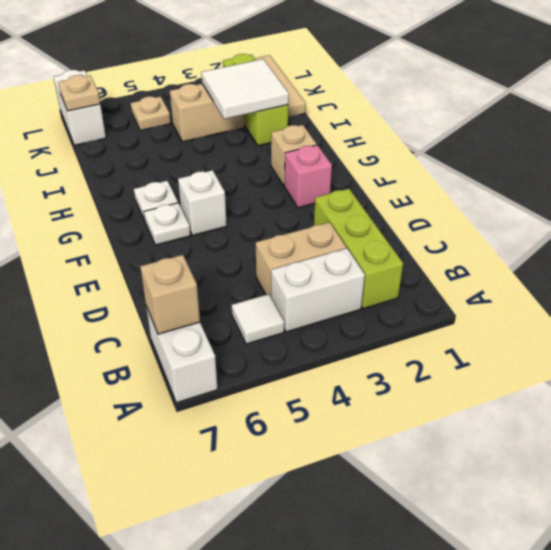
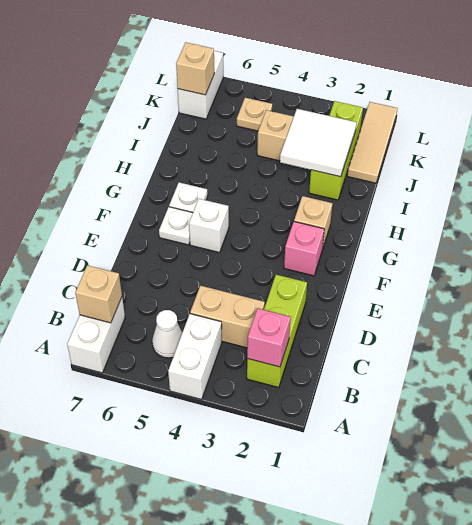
none -> pink 1x1 brick [247,308,291,367]
white 1x2 brick [271,248,365,332] -> white 1x2 brick turned to [168,314,222,399]
white 1x1 tile [232,294,284,344] -> white 1x1 cone [152,310,182,358]
tan 1x1 plate [58,75,100,111] -> tan 1x1 brick [176,42,214,95]

